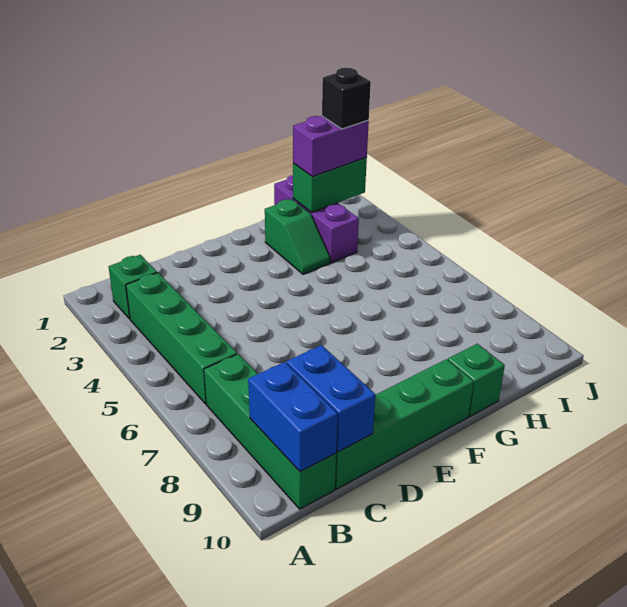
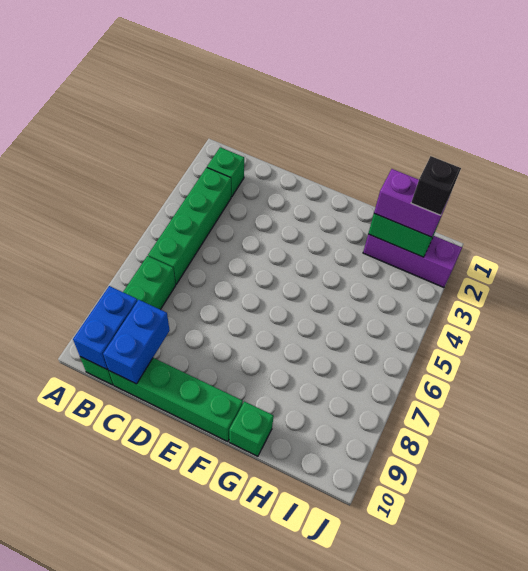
green 1x2 slope [265,199,330,274] -> none
purple 1x3 brick [274,175,359,263] -> purple 1x3 brick turned to [363,234,462,287]

